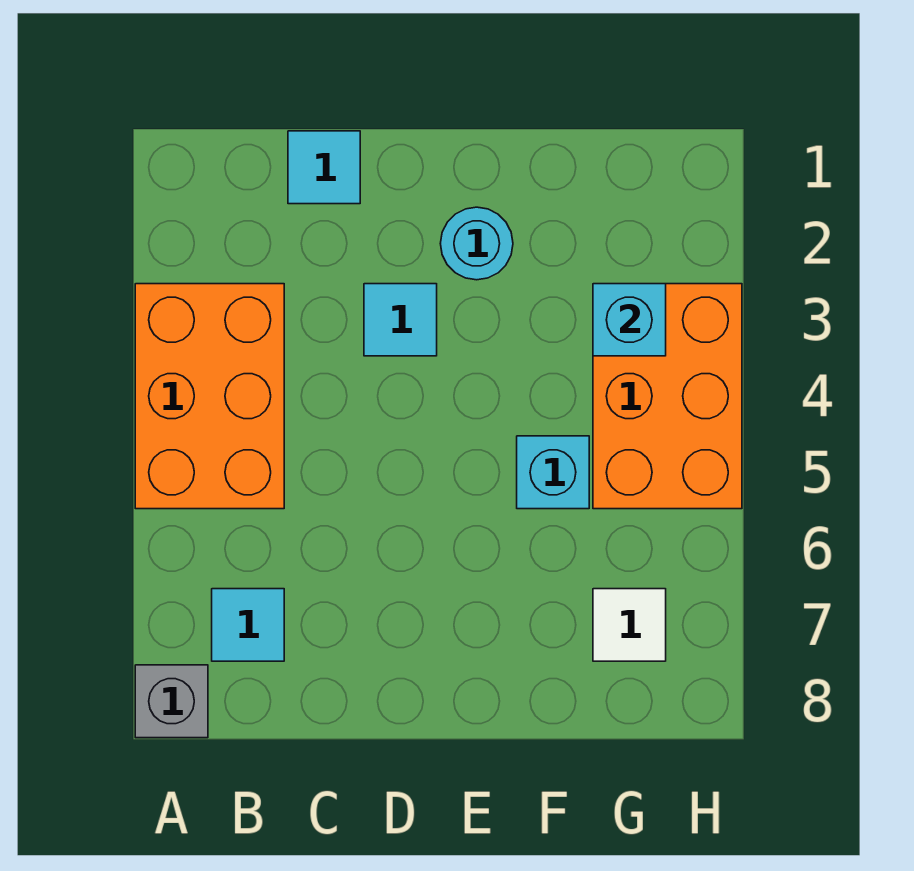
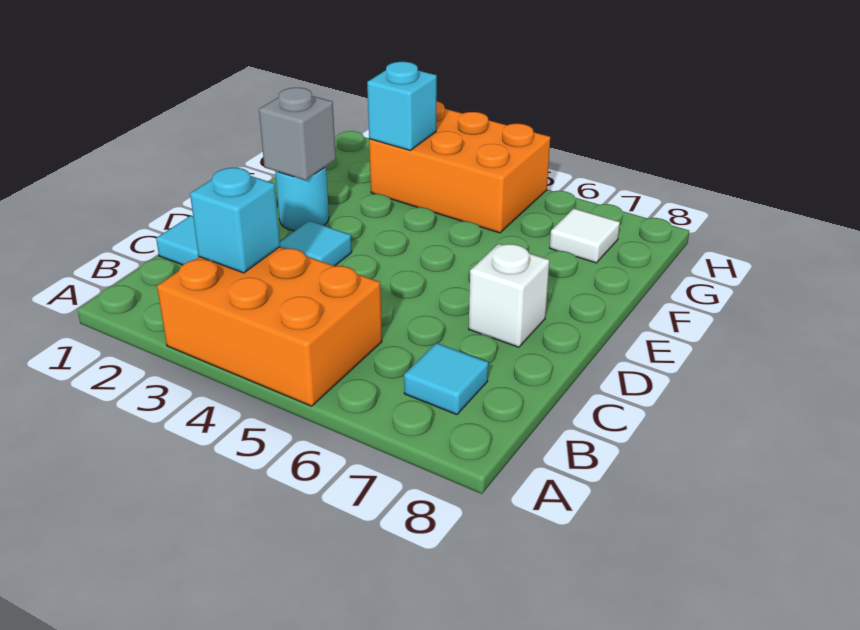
grey 1x1 brick [135,665,208,738] -> grey 1x1 brick moved to [259,87,336,180]
none -> white 1x1 brick [469,244,549,347]
cyan 1x1 brick [517,436,589,509] -> cyan 1x1 brick moved to [190,168,280,273]

